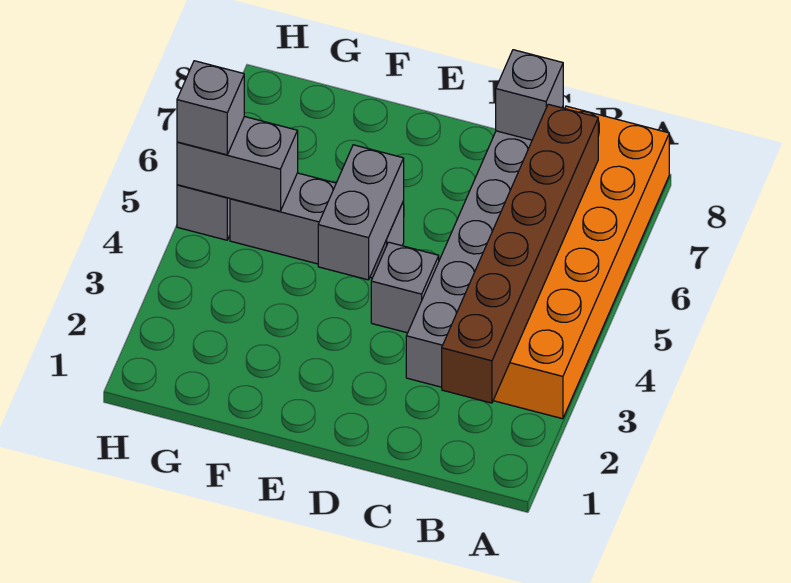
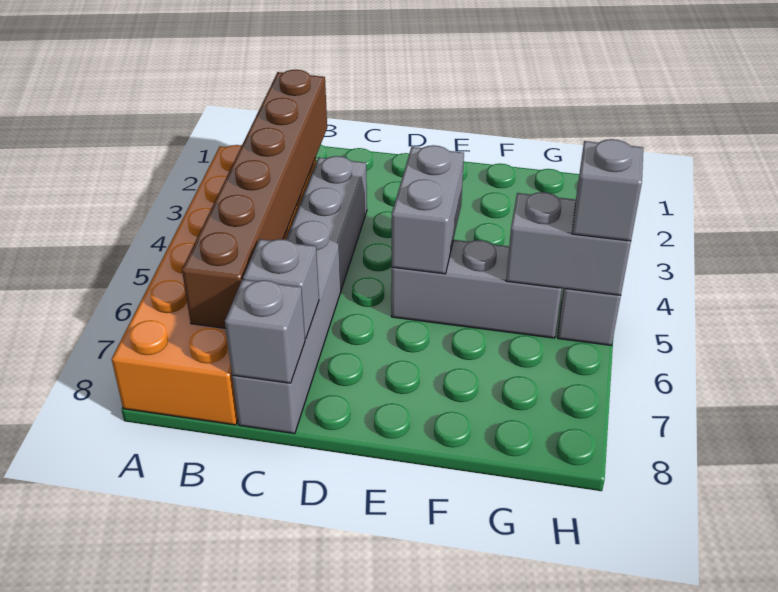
grey 1x1 brick [371,242,439,333] -> grey 1x1 brick moved to [243,239,319,339]

